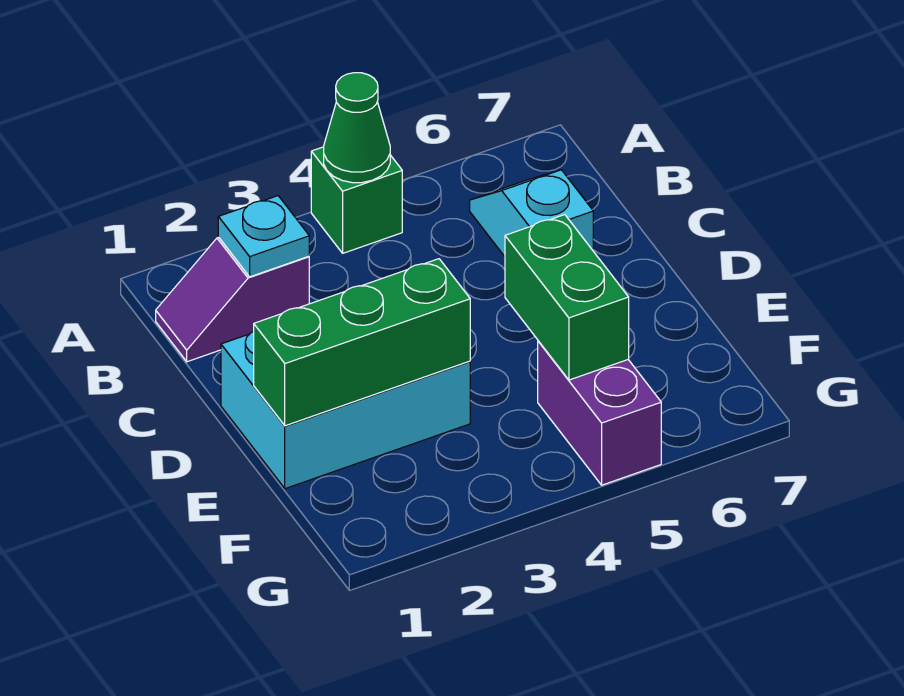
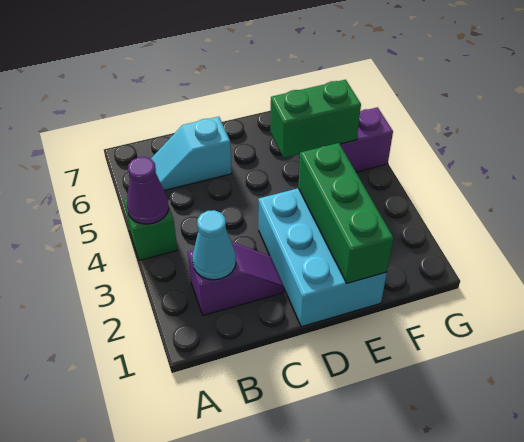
green 1x1 cone [324,73,390,183] -> purple 1x1 cone [127,157,169,224]
purple 1x2 slope [156,237,309,362] -> purple 1x2 slope turned to [188,242,284,316]
cyan 1x1 plate [218,196,309,277] -> cyan 1x1 cone [192,210,236,280]

